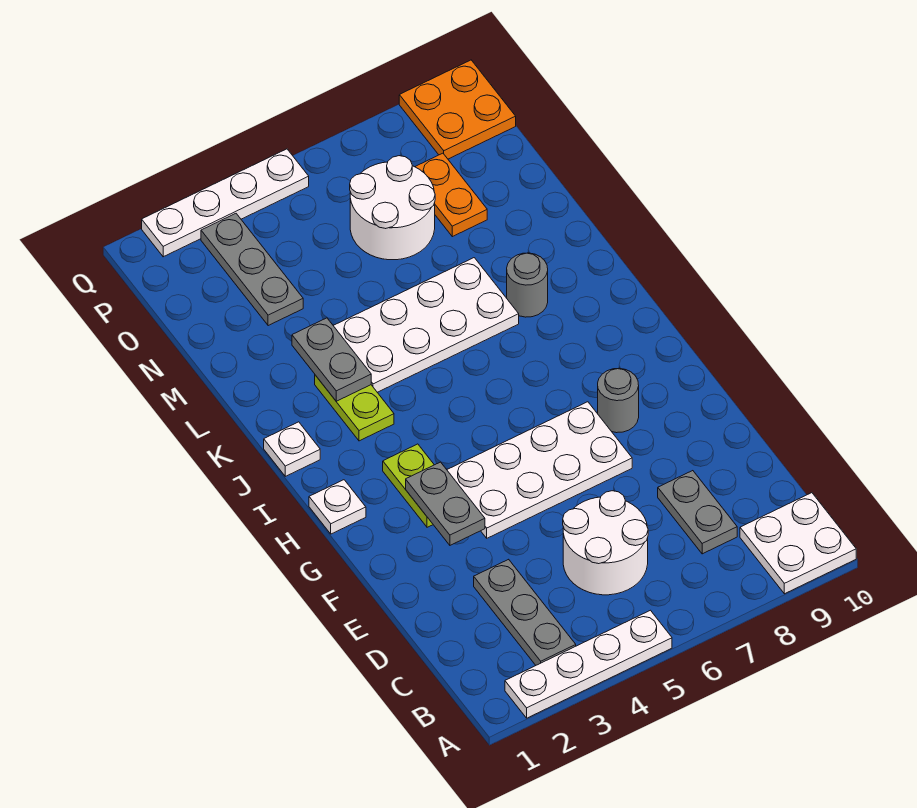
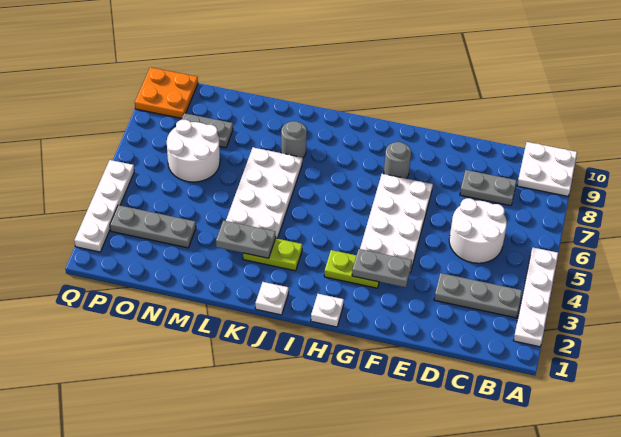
orange 1x2 plate [415,153,487,237] -> grey 1x2 plate [182,113,233,148]

